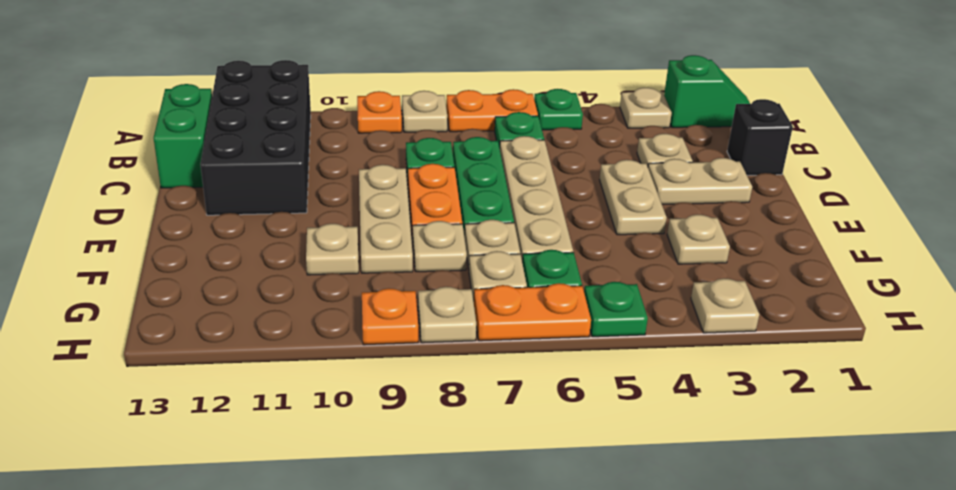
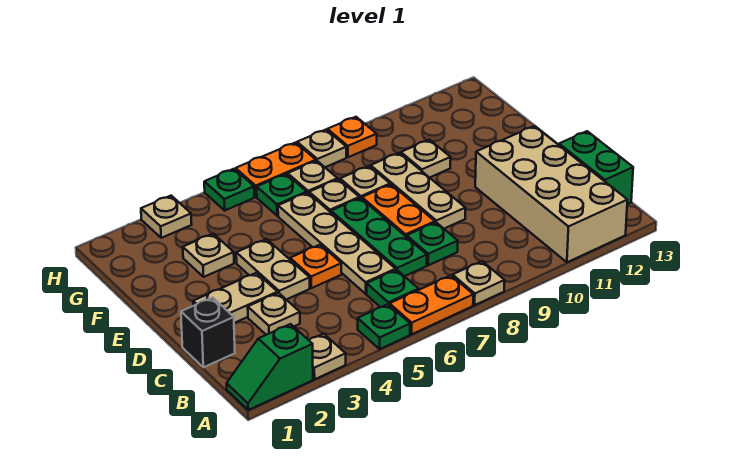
orange 1x1 plate [357,91,402,133] -> orange 1x1 plate moved to [290,245,342,288]
black 2x4 brick [200,60,311,215] -> tan 2x4 brick [475,126,628,262]

